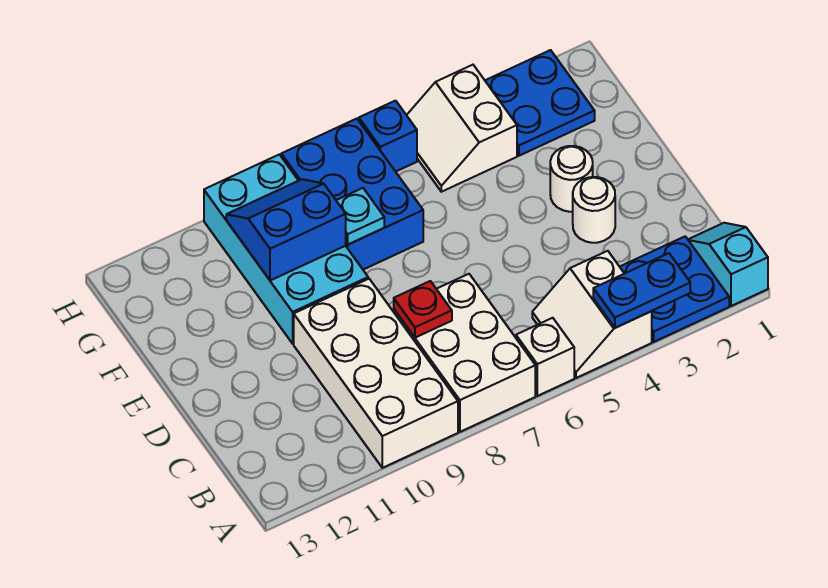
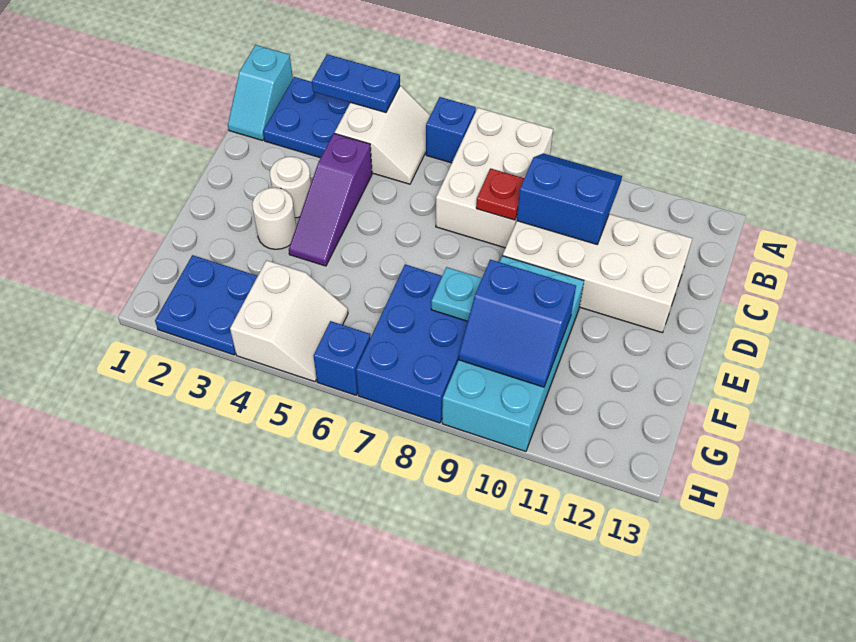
white 1x1 brick [516,318,574,396] -> blue 1x1 brick [426,97,476,163]
white 2x4 brick [294,279,458,468] -> white 2x4 brick turned to [503,214,692,333]
none -> blue 2x2 slope [517,153,622,244]
none -> purple 1x3 slope [289,133,372,266]

